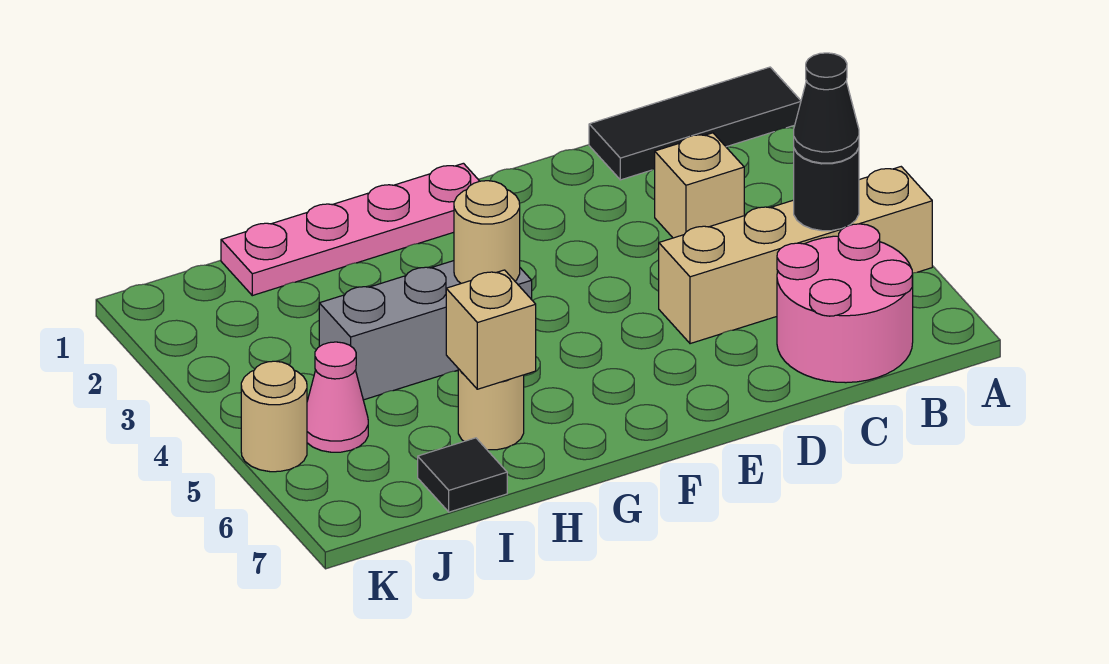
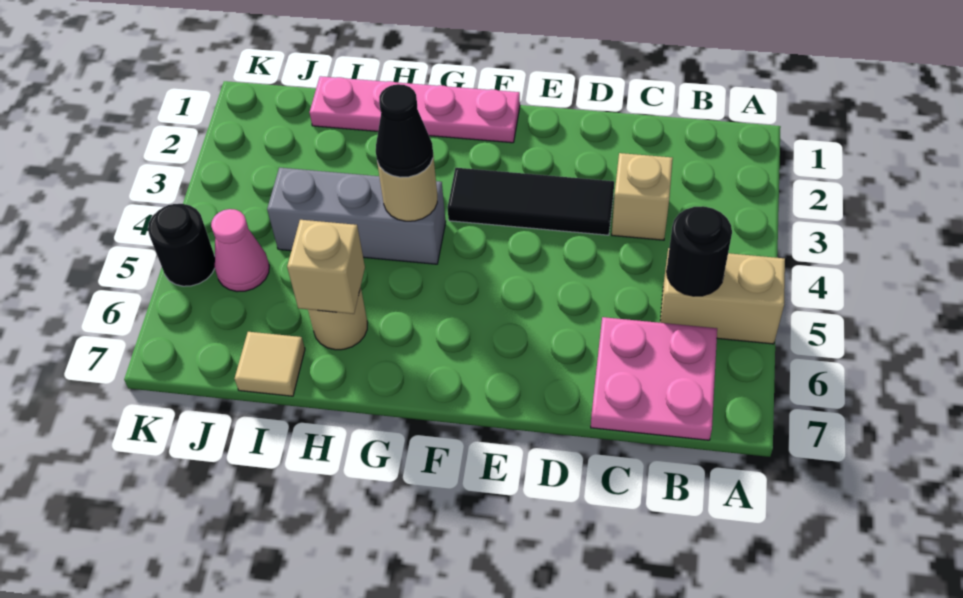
black 1x3 tile [589,67,801,180] -> black 1x3 tile moved to [448,168,614,235]
tan 1x4 brick [659,167,932,344] -> tan 1x2 brick [660,248,785,344]
black 1x1 cone [794,53,859,163] -> black 1x1 cone moved to [376,84,433,177]
pink 2x2 round brick [777,224,913,383] -> pink 2x2 plate [591,317,717,440]
black 1x1 tile [418,438,507,512] -> tan 1x1 tile [234,332,305,396]
tan 1x1 round brick [241,361,307,472] -> black 1x1 round brick [148,204,215,286]

